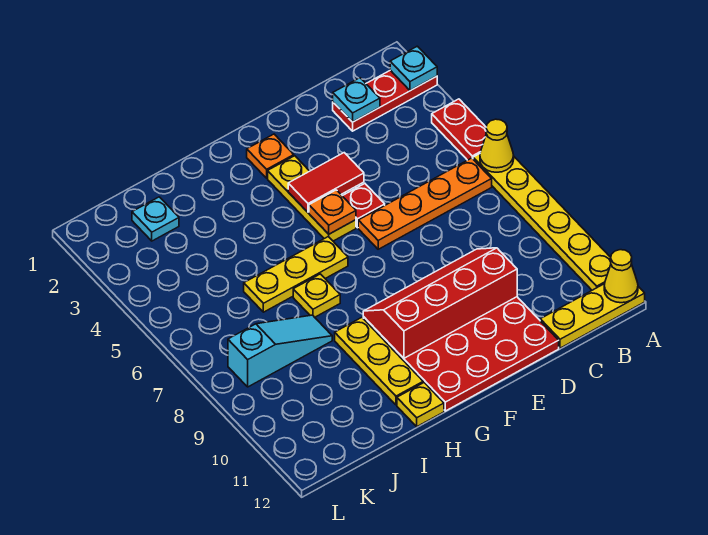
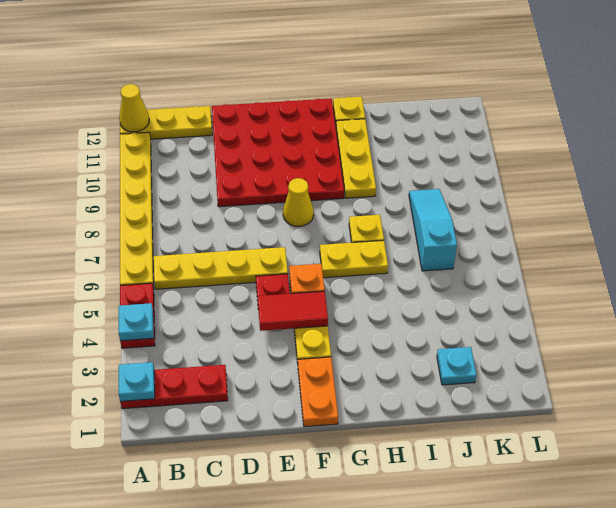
yellow 1x1 cone [480,119,514,172] -> yellow 1x1 cone moved to [283,178,314,227]
orange 1x4 plate [358,158,492,249] -> yellow 1x4 plate [154,247,288,289]
cyan 1x1 plate [333,78,380,122] -> cyan 1x1 plate moved to [119,303,154,341]
red 2x4 slope [363,248,517,358] -> none
orange 1x1 plate [247,134,294,178] -> orange 1x2 plate [298,357,338,427]
yellow 1x3 plate [244,237,348,312] -> yellow 1x2 plate [320,240,388,278]
cyan 1x3 slope [228,315,332,387] -> cyan 1x3 slope turned to [409,189,457,271]

